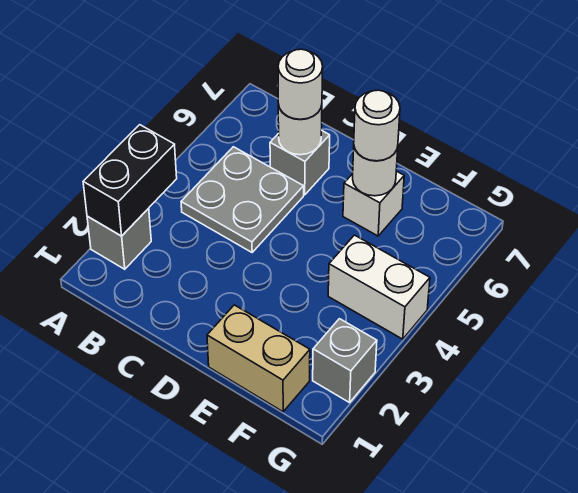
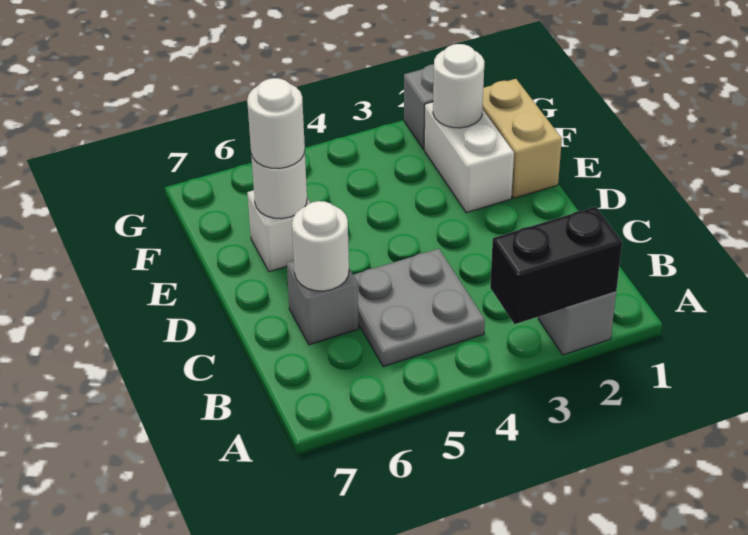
white 1x1 round brick [278,49,323,119] -> white 1x1 round brick moved to [433,44,485,128]
white 1x2 brick [328,235,430,339] -> white 1x2 brick moved to [424,102,514,213]

